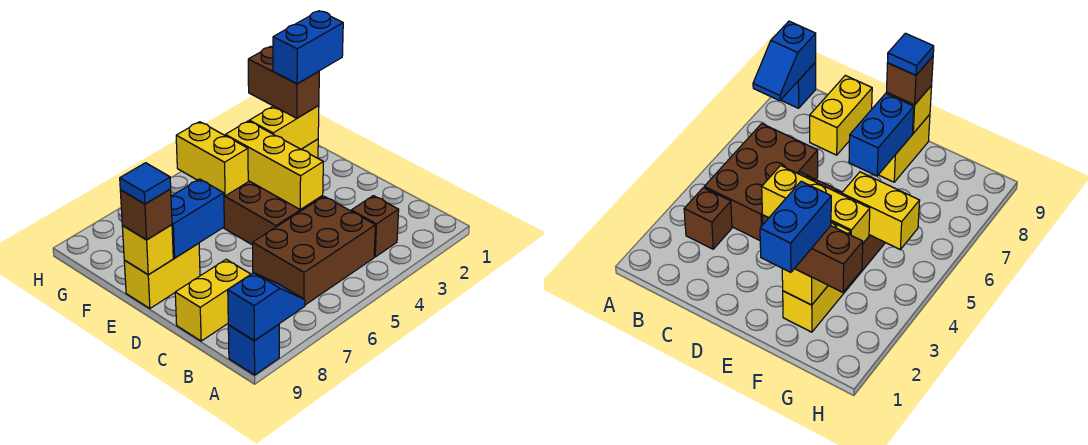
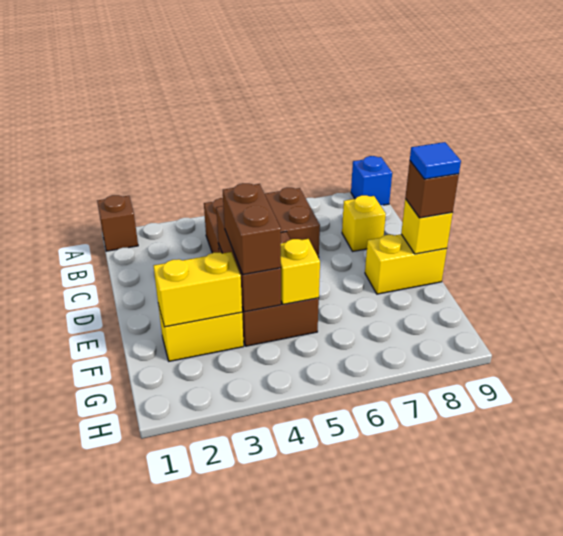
blue 1x2 slope [228,273,305,340] -> none
brown 1x1 brick [351,196,399,257] -> brown 1x1 brick moved to [97,195,138,251]
yellow 1x2 brick [175,259,251,341] -> yellow 1x1 brick [342,195,386,251]
yellow 1x3 brick [225,121,323,210] -> brown 1x3 brick [216,206,281,312]
blue 1x2 brick [171,179,224,258] -> none
blue 1x2 brick [273,11,343,84] -> none
brown 1x2 brick [248,46,319,118] -> brown 1x2 brick moved to [223,183,281,275]
yellow 1x2 brick [176,122,248,196] -> yellow 1x1 brick [281,239,320,304]

